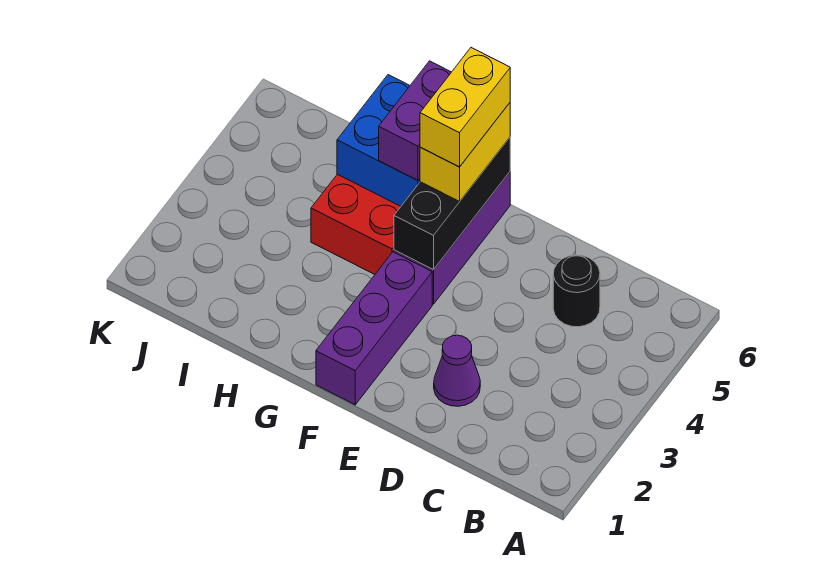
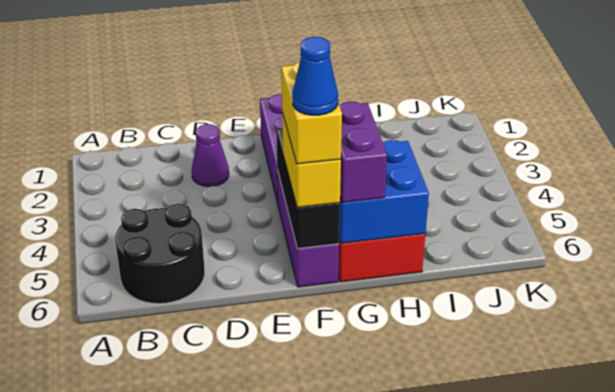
black 1x1 round brick [553,255,600,327] -> black 2x2 round brick [115,204,205,304]
none -> blue 1x1 cone [292,37,338,115]

